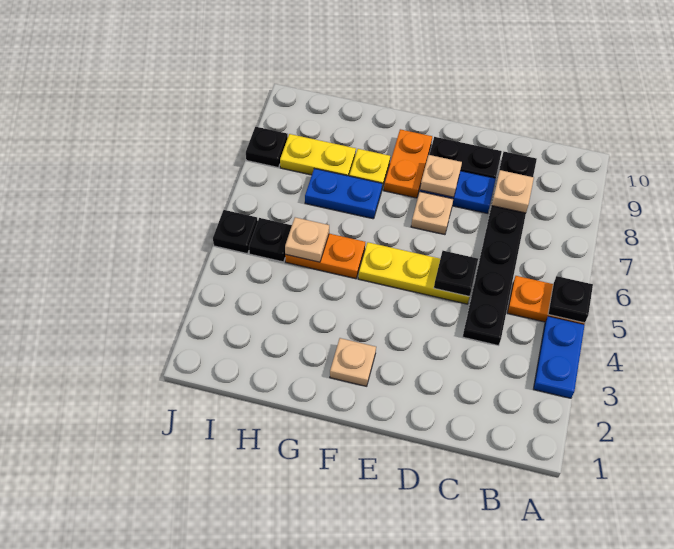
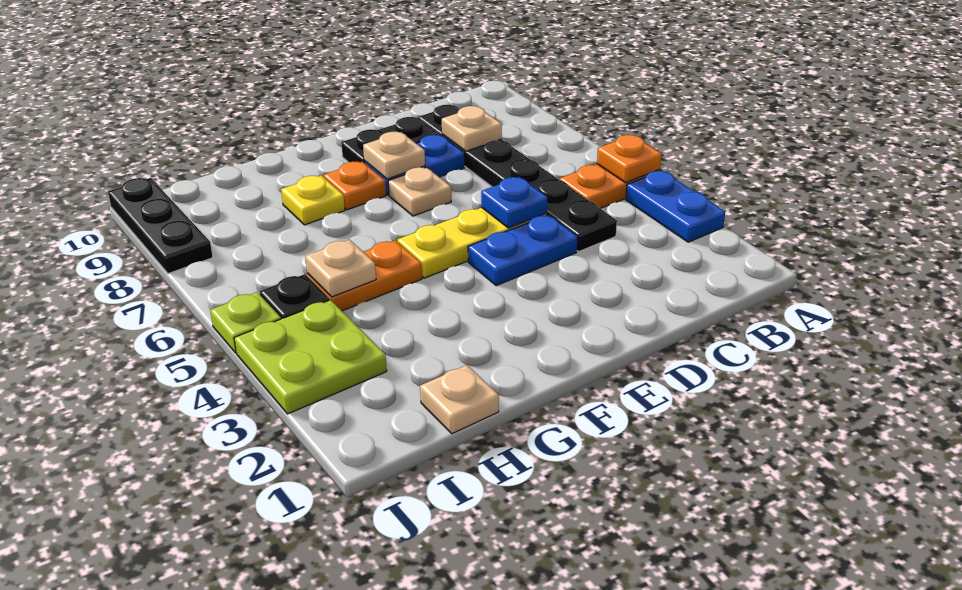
black 1x1 plate [548,276,593,323] -> orange 1x1 plate [597,135,662,183]
black 1x1 plate [434,251,478,296] -> blue 1x1 plate [481,177,547,228]
tan 1x1 plate [330,338,376,386] -> tan 1x1 plate moved to [420,365,499,434]
orange 1x2 plate [384,129,432,198] -> orange 1x1 plate [323,162,386,210]
blue 1x2 plate [305,169,382,219] -> blue 1x2 plate moved to [468,215,577,286]
yellow 1x2 plate [280,134,356,176] -> none
none -> lime 2x2 plate [234,300,387,414]
black 1x1 plate [213,210,258,254] -> lime 1x1 plate [210,292,281,353]
black 1x1 plate [246,127,288,167] -> black 1x3 plate [108,178,213,274]

